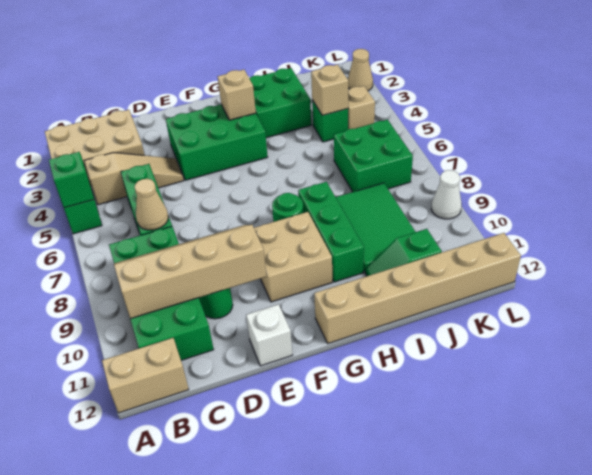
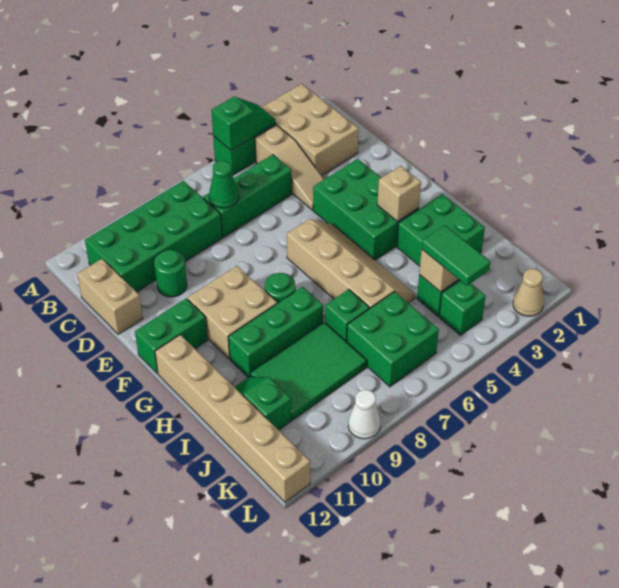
tan 1x2 brick [102,338,189,413] -> tan 1x2 brick moved to [77,259,143,334]
tan 2x4 slope [114,225,266,319] -> tan 2x4 slope moved to [287,219,415,309]
tan 1x1 cone [135,179,168,230] -> green 1x1 cone [209,161,239,208]
white 1x1 brick [246,304,292,366] -> none
none -> green 1x2 brick [135,299,207,374]
none -> green 1x1 brick [325,289,369,342]
none -> green 1x2 tile [422,225,491,286]
tan 1x1 brick [348,86,375,129] -> green 1x1 brick [439,281,486,335]

